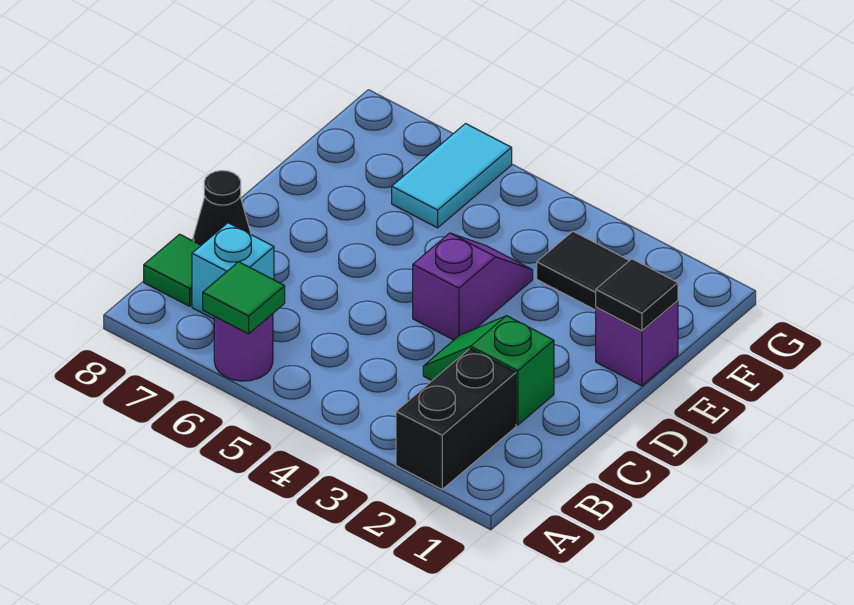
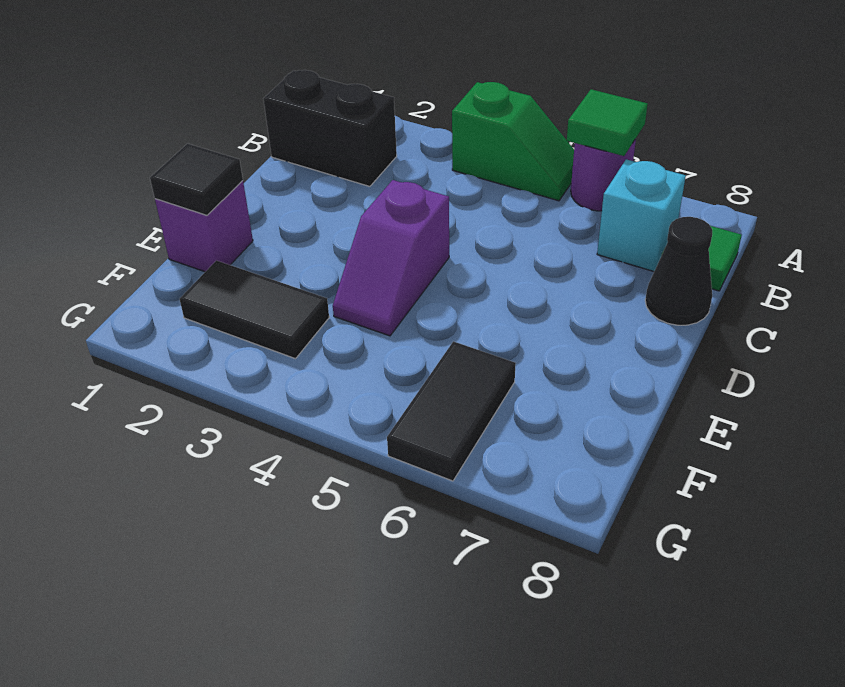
black 1x2 brick [396,349,516,489] -> black 1x2 brick turned to [263,70,397,186]
green 1x2 slope [423,316,554,425] -> green 1x2 slope moved to [452,82,574,201]
cyan 1x2 tile [392,124,512,228] -> black 1x2 tile [387,341,516,481]

